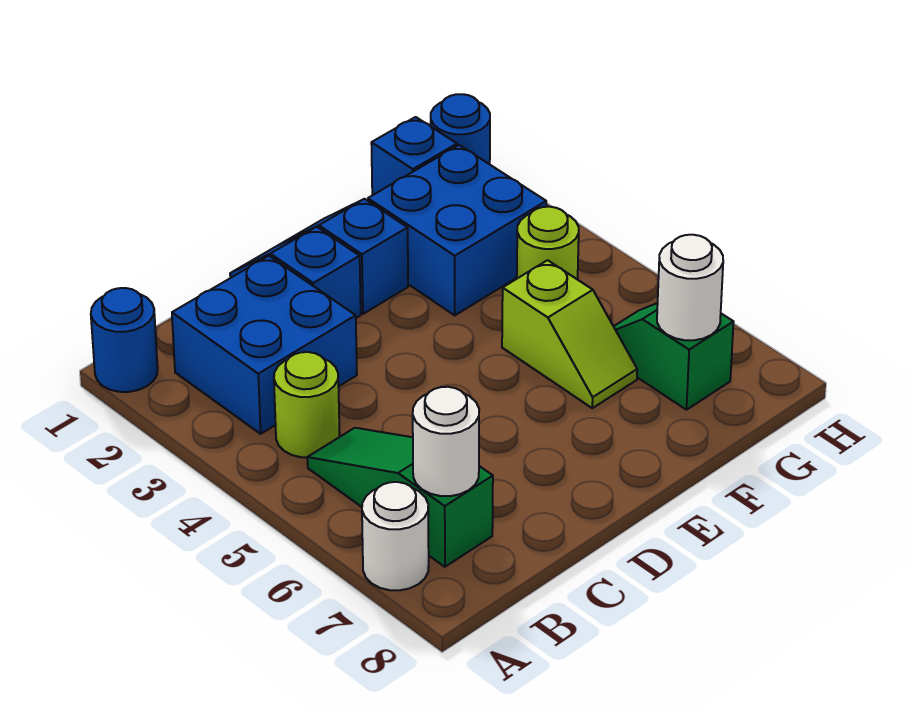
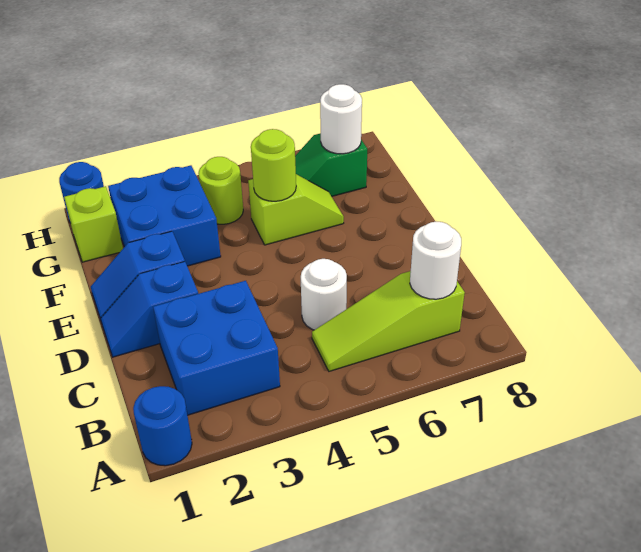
white 1x1 round brick [362,482,429,590] -> white 1x1 round brick moved to [301,259,347,330]
lime 1x1 round brick [274,352,340,457] -> lime 1x1 round brick moved to [251,129,296,201]
green 1x3 slope [307,428,493,567] -> lime 1x3 slope [312,271,465,371]
blue 1x1 brick [371,117,457,195] -> lime 1x1 brick [64,186,123,262]

